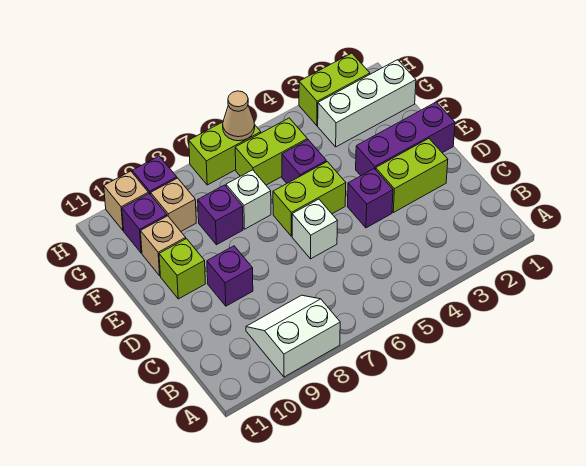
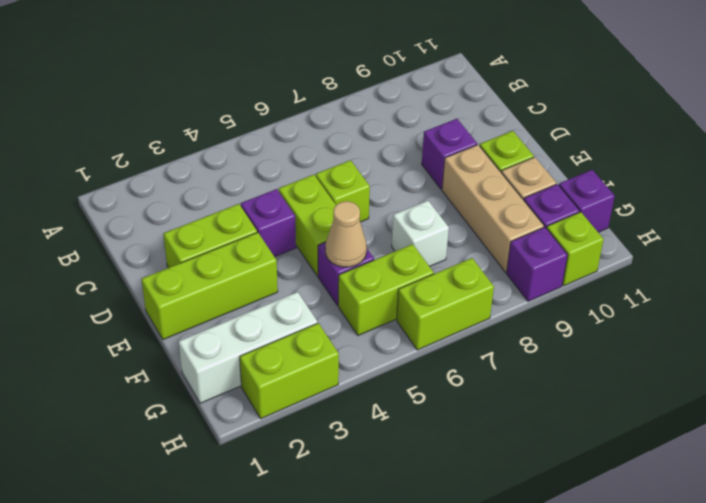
white 2x2 slope [246,295,340,377] -> none
white 1x1 brick [292,199,337,259] -> lime 1x1 brick [316,160,370,222]
purple 1x3 brick [356,102,455,175] -> lime 1x3 brick [142,232,278,339]
lime 1x2 brick [273,162,346,236] -> lime 1x2 brick turned to [279,175,336,276]
purple 1x1 brick [198,185,243,245] -> purple 1x1 brick moved to [559,170,615,232]
tan 1x1 brick [151,178,196,231] -> tan 1x3 brick [442,145,544,272]
tan 1x1 cone [223,91,255,141] -> tan 1x1 cone moved to [326,201,367,267]
tan 1x1 brick [104,171,148,231] -> lime 1x1 brick [547,212,604,286]

